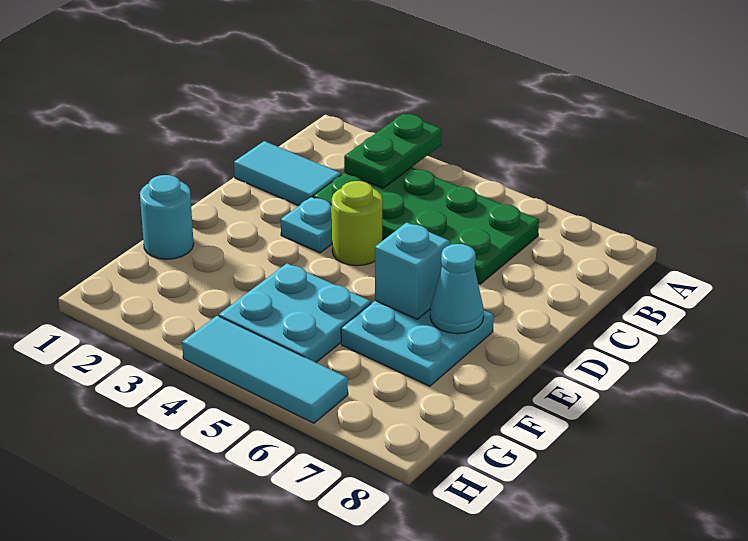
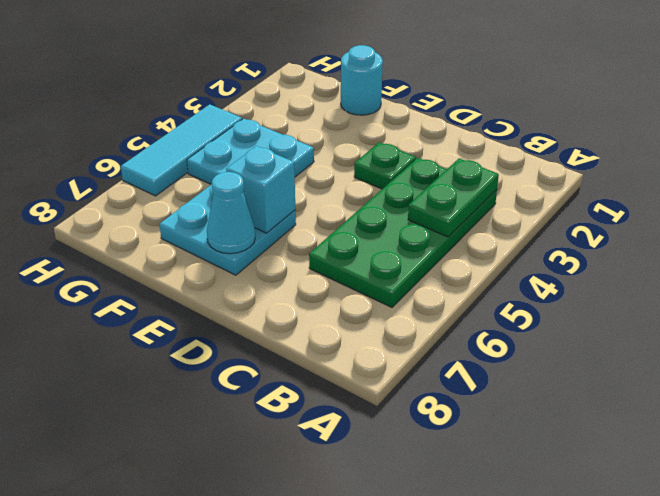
green 1x2 plate [344,114,442,188] -> green 1x2 plate turned to [408,158,499,237]
cyan 1x2 tile [234,141,341,206] -> none
cyan 1x1 plate [281,197,332,253] -> green 1x1 plate [354,142,416,189]
lime 1x1 round brick [332,181,383,266] -> none

